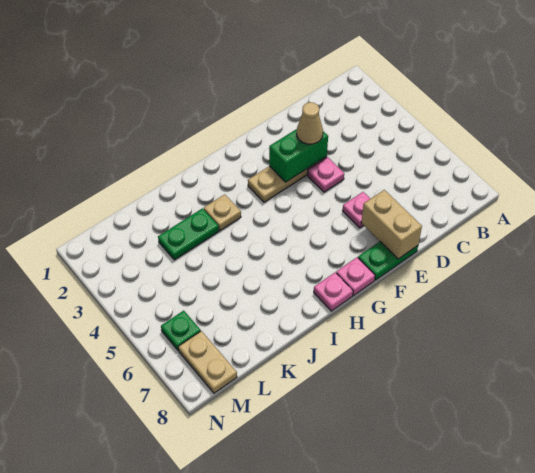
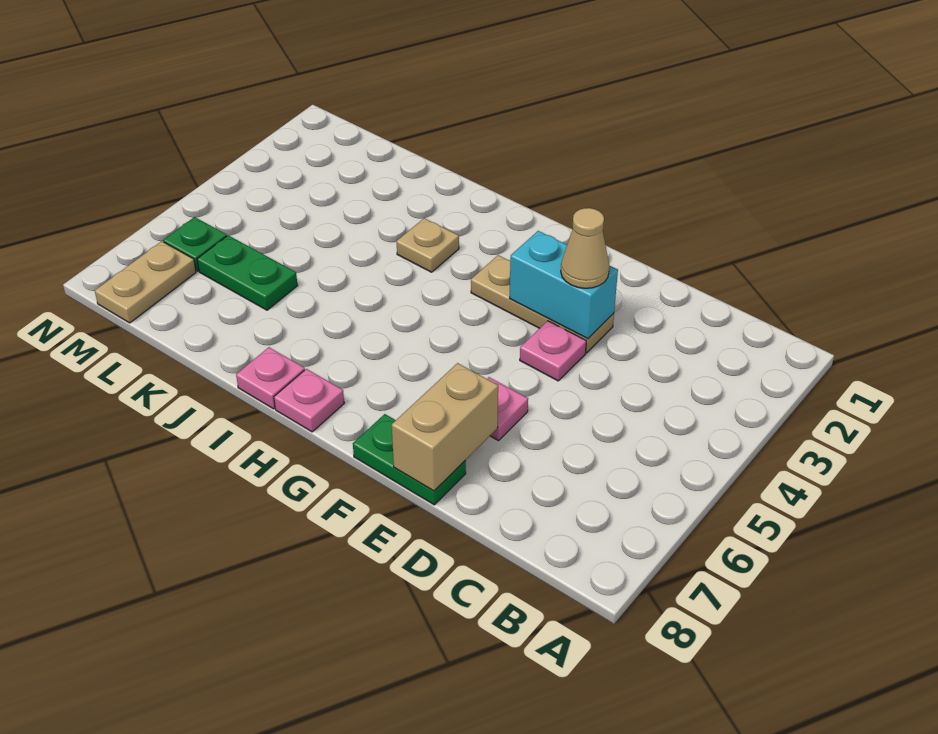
green 1x2 brick [269,129,328,182] -> cyan 1x2 brick [510,231,618,339]
pink 1x1 plate [336,257,375,295] -> pink 1x1 plate moved to [236,347,305,409]
green 1x2 plate [158,208,219,260] -> green 1x2 plate moved to [197,235,298,310]

